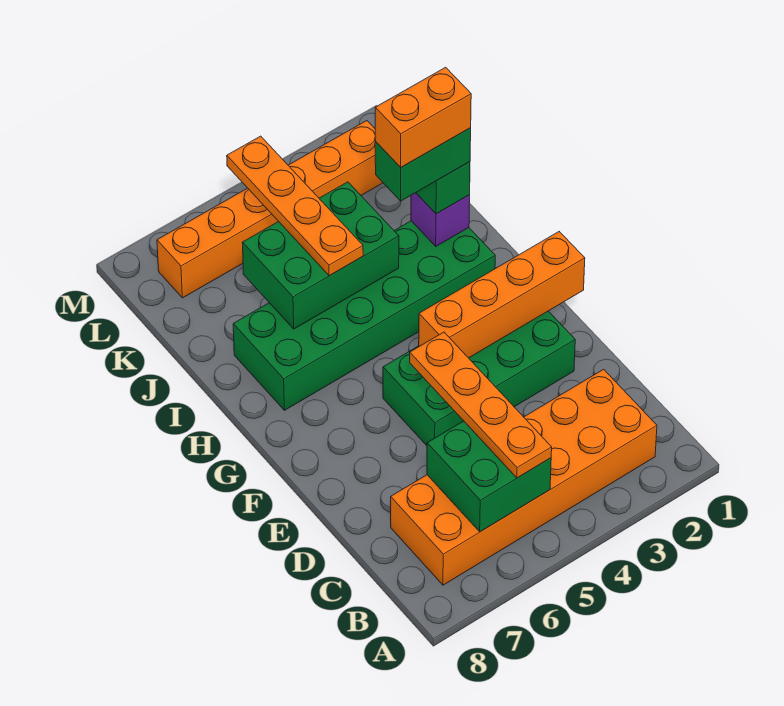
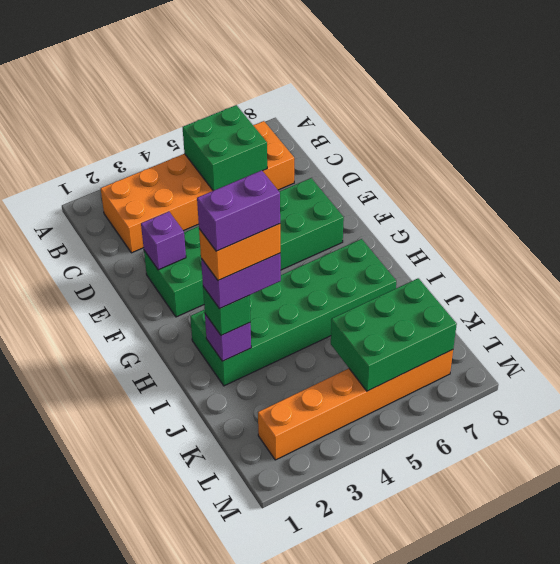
orange 1x4 plate [410,332,552,478] -> none
green 2x4 brick [383,311,575,446] -> green 2x6 brick [144,178,344,317]
none -> purple 1x1 brick [141,212,186,270]
orange 1x4 brick [419,232,585,358] -> none
green 1x2 brick [375,128,471,201] -> purple 1x2 brick [201,253,281,309]
none -> purple 1x2 brick [197,170,280,251]
green 2x3 brick [242,182,399,329] -> green 2x3 brick moved to [331,278,457,391]
orange 1x4 plate [227,136,363,276] -> none

